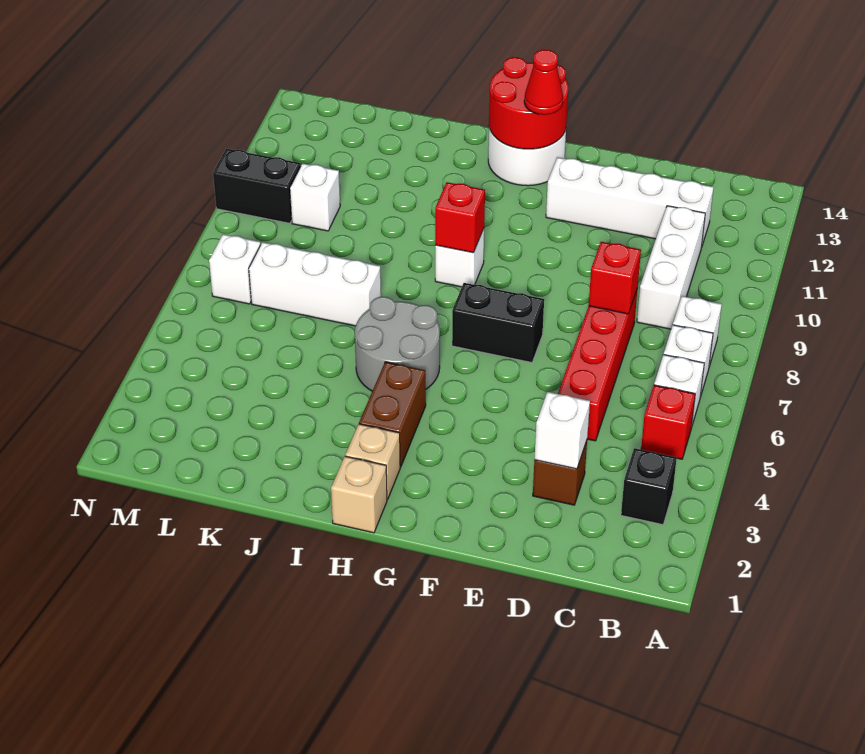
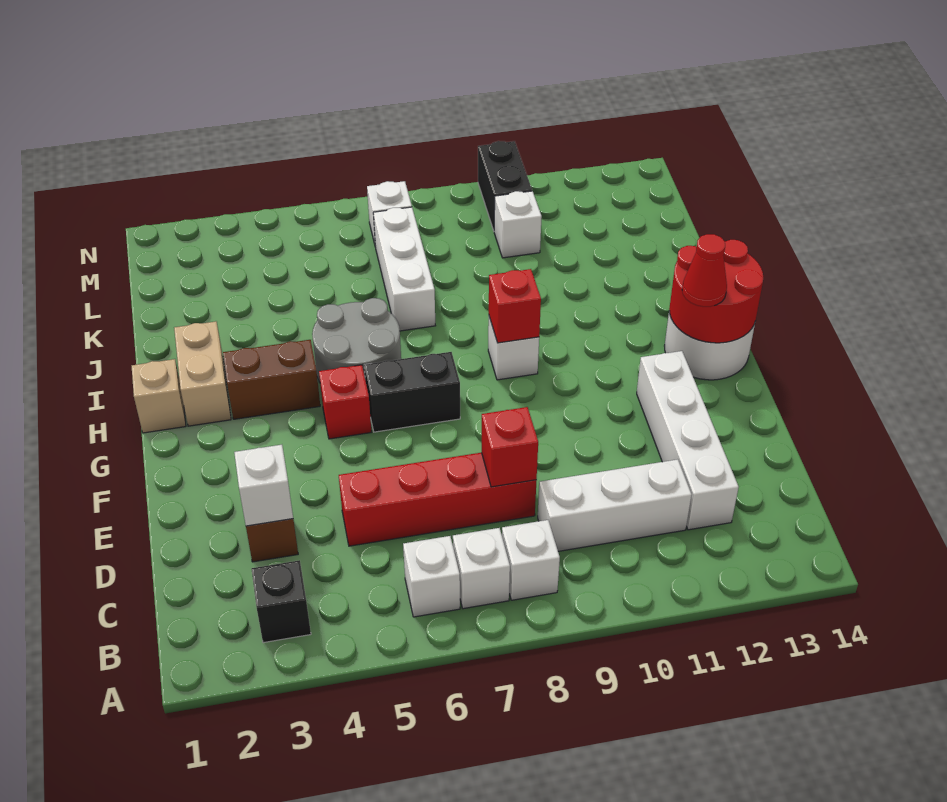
red 1x1 brick [641,385,695,459] -> red 1x1 brick moved to [319,365,371,439]
black 1x2 brick [452,283,544,362] -> black 1x2 brick turned to [364,352,460,432]
tan 1x1 brick [345,424,400,500] -> tan 1x2 brick [174,321,231,426]

